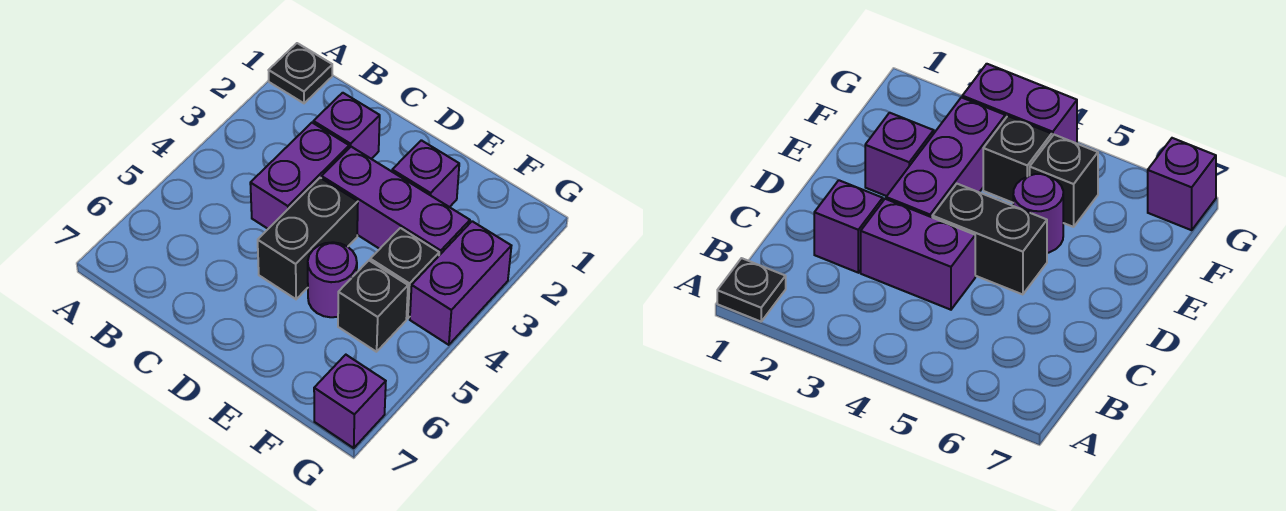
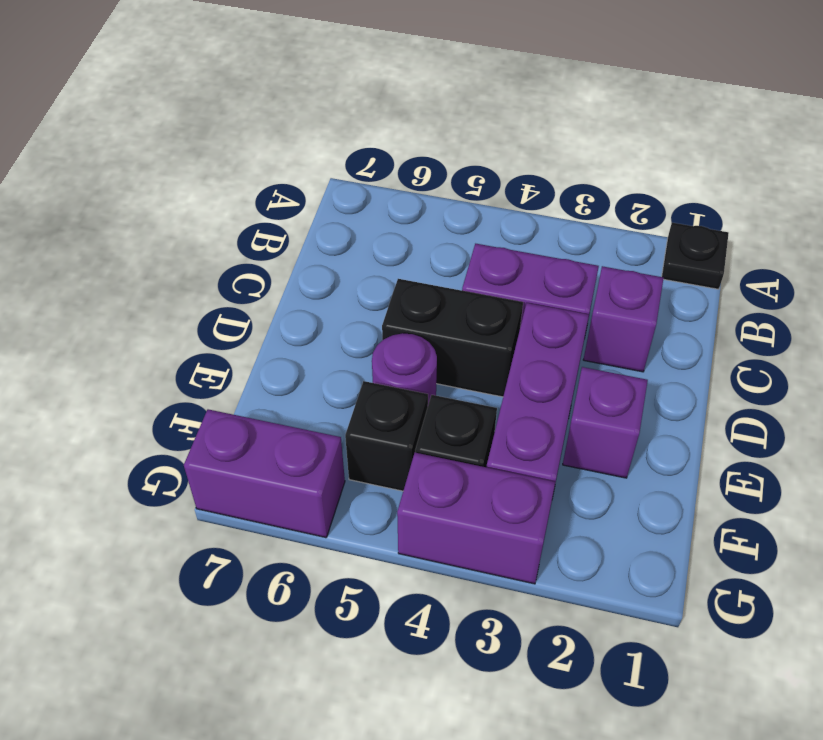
purple 1x1 brick [314,355,386,448] -> purple 1x2 brick [184,409,345,538]

